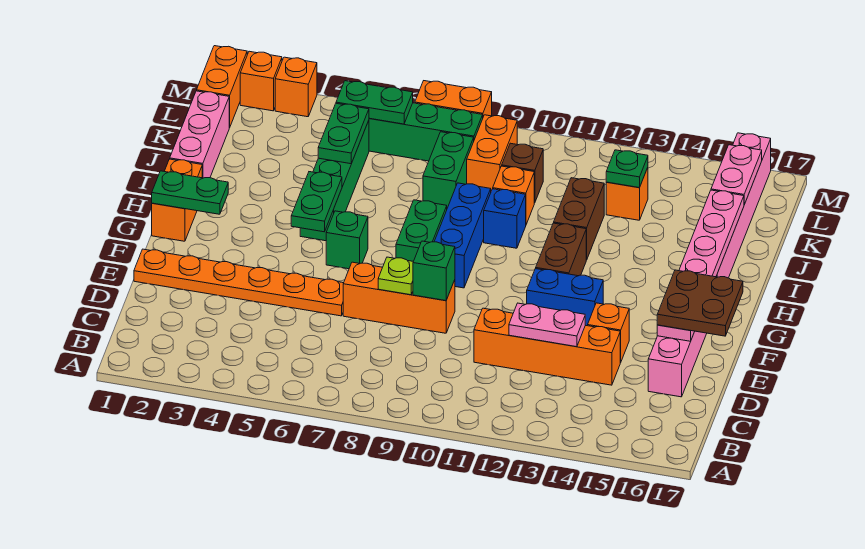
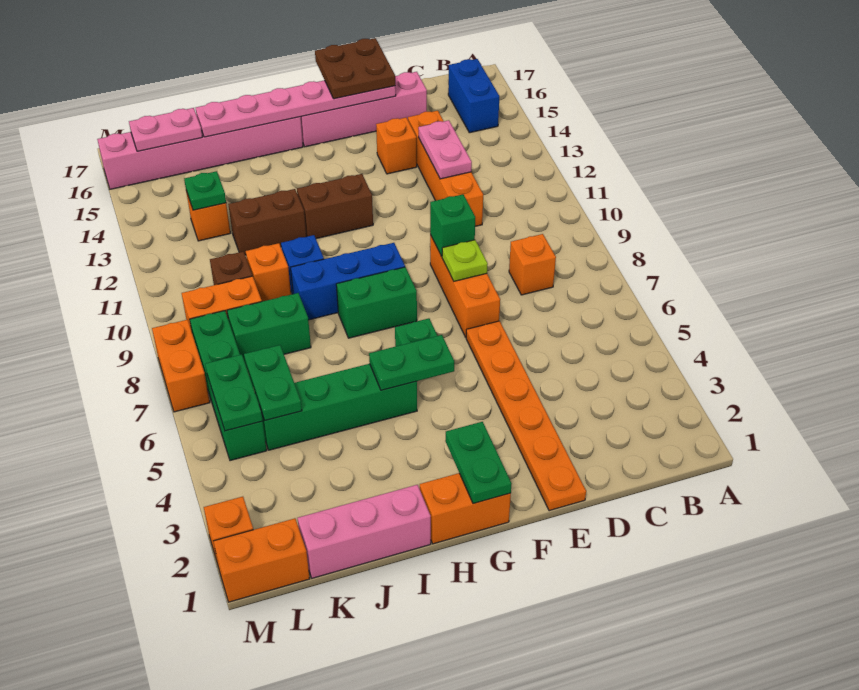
blue 1x2 brick [527,269,603,326] -> blue 1x2 brick moved to [448,59,499,133]
green 1x2 plate [318,103,369,164] -> green 1x2 plate turned to [244,345,302,420]
orange 1x1 brick [275,57,317,117] -> orange 1x1 brick moved to [509,234,556,295]

